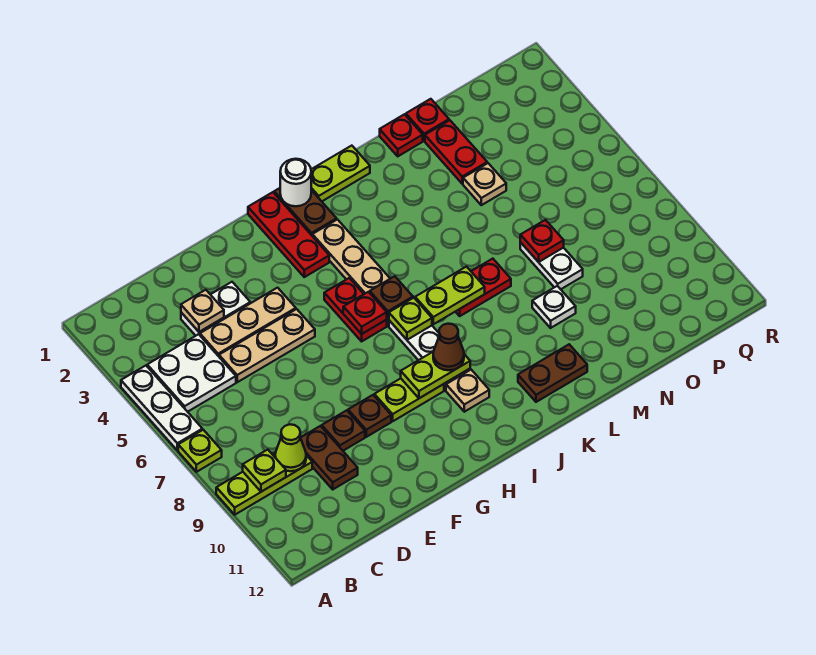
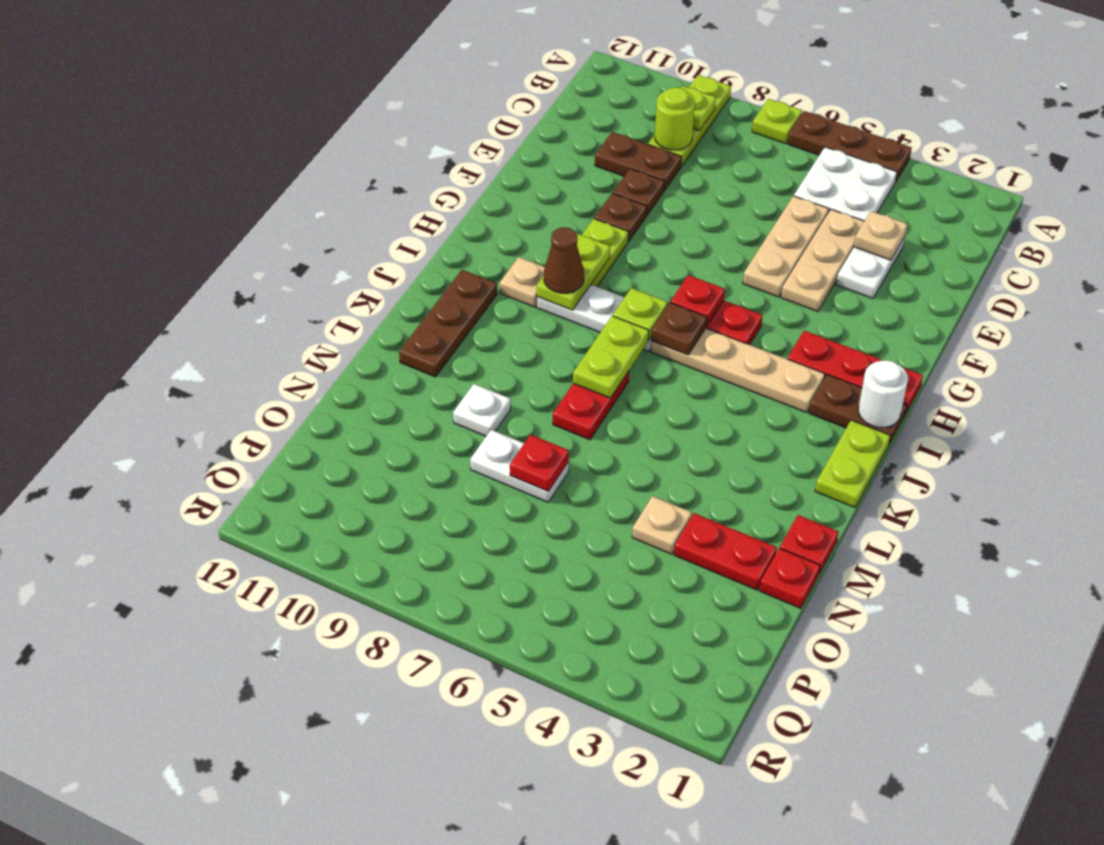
white 1x3 plate [121,366,202,450] -> brown 1x3 plate [788,111,912,182]
lime 1x1 cone [275,425,306,471] -> lime 1x1 round brick [655,87,695,150]
brown 1x2 plate [518,344,587,402] -> brown 1x3 plate [399,270,497,377]

